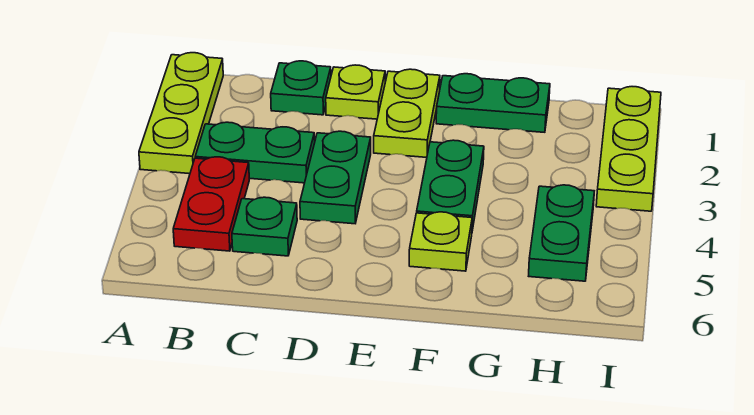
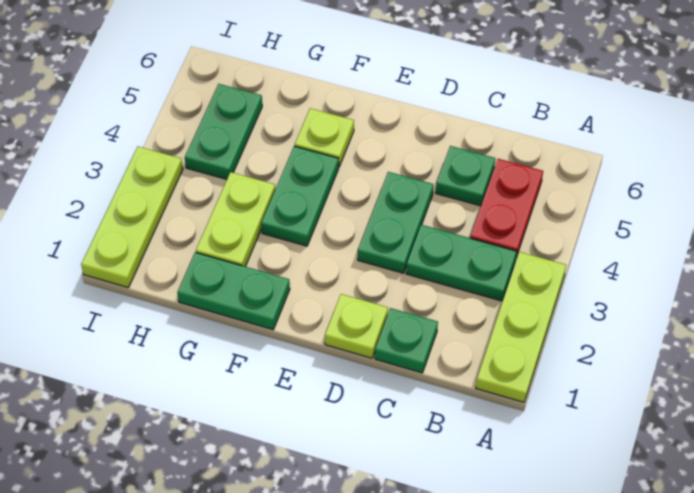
lime 1x2 plate [374,69,440,157] -> lime 1x2 plate moved to [196,172,275,267]

